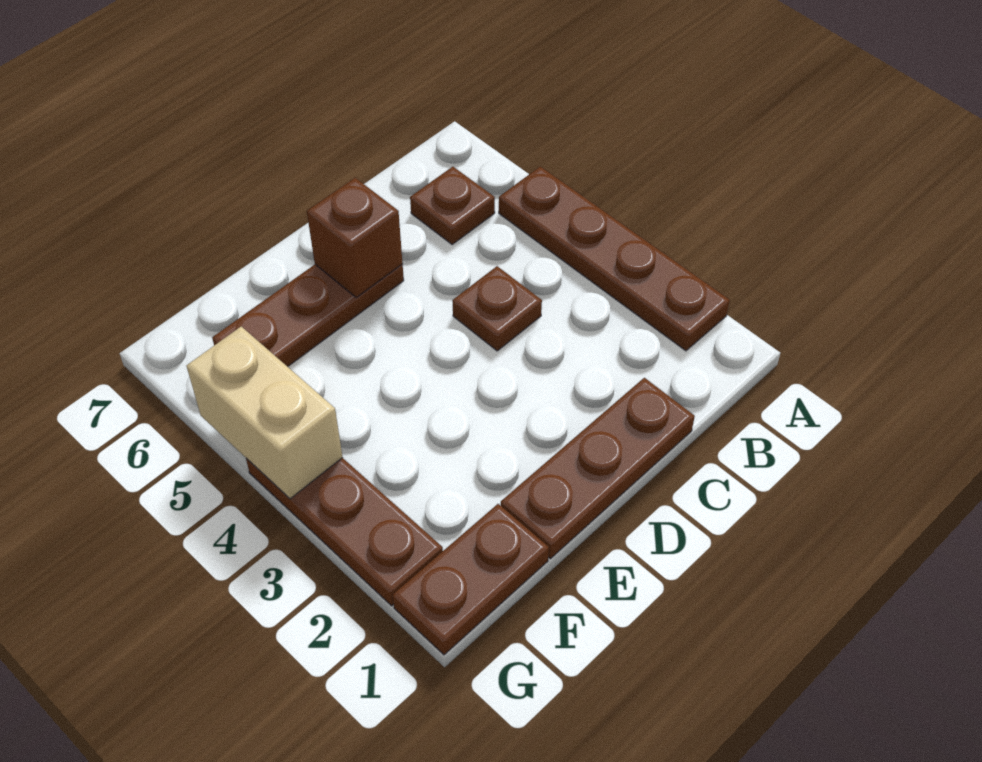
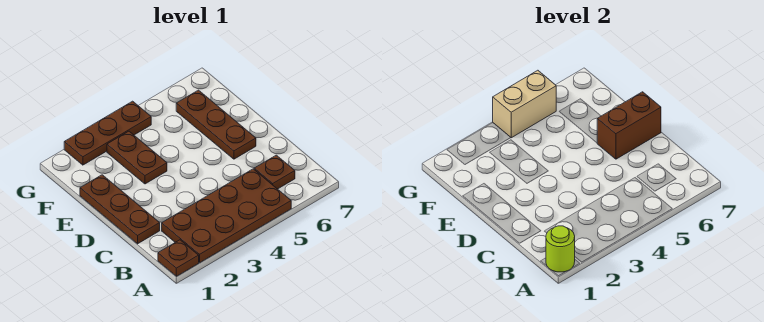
none -> lime 1x1 round brick [546,226,575,272]
brown 1x4 plate [499,166,730,351] -> brown 2x4 plate [162,169,291,262]
brown 1x1 plate [452,266,542,351] -> brown 1x1 plate moved to [158,240,199,276]
brown 1x1 brick [307,178,403,297] -> brown 1x2 brick [597,92,661,159]
brown 1x2 plate [393,504,549,655] -> brown 1x2 plate moved to [107,131,167,184]

